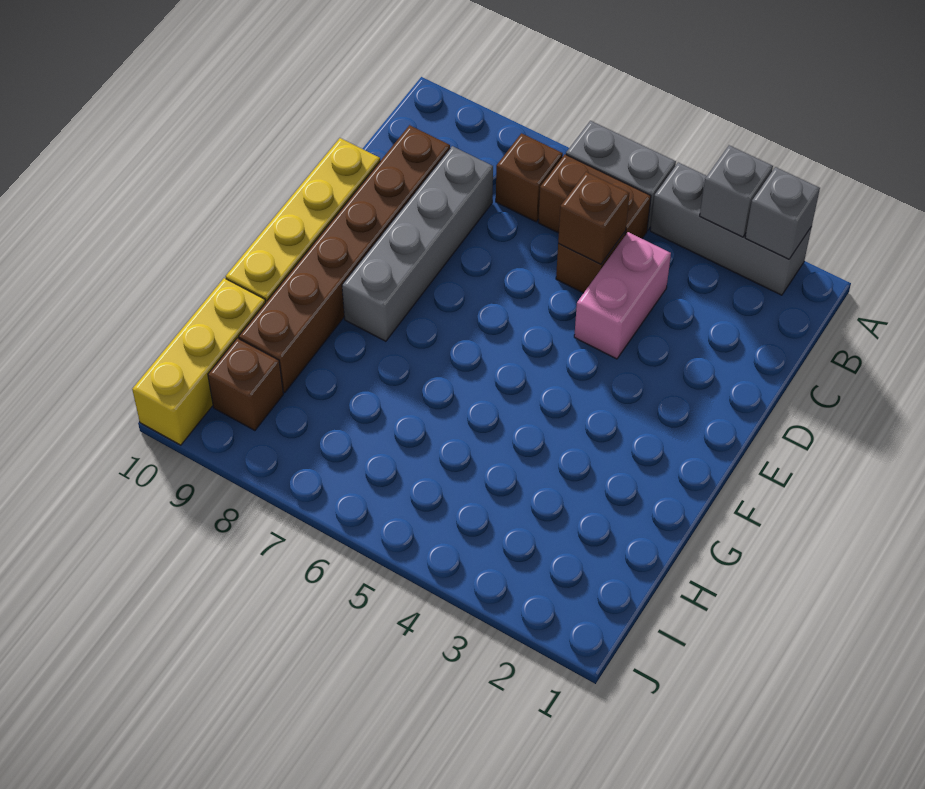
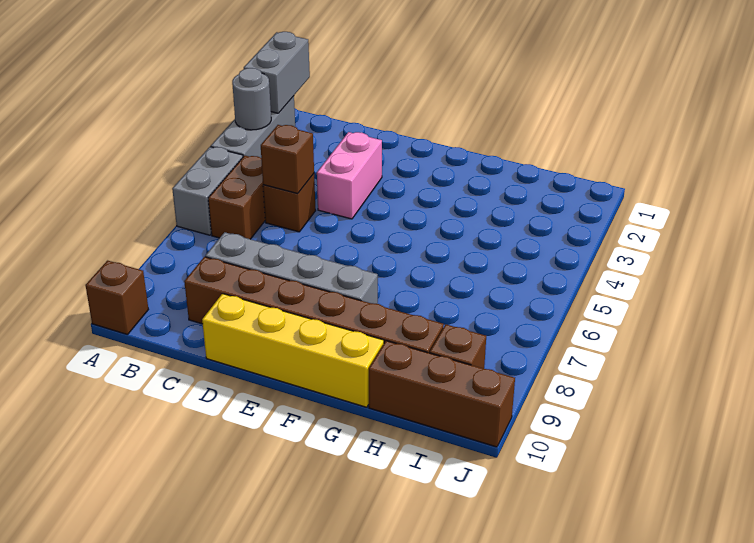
grey 1x1 brick [745,167,820,259] -> grey 1x2 brick [244,32,310,113]
grey 1x1 brick [700,145,773,237] -> grey 1x1 round brick [232,68,271,130]
brown 1x1 brick [496,133,563,222] -> brown 1x1 brick moved to [85,261,148,335]
pink 1x2 brick [574,232,671,359] -> pink 1x2 brick turned to [317,132,382,219]
yellow 1x3 brick [132,278,266,445] -> brown 1x3 brick [369,341,515,447]

